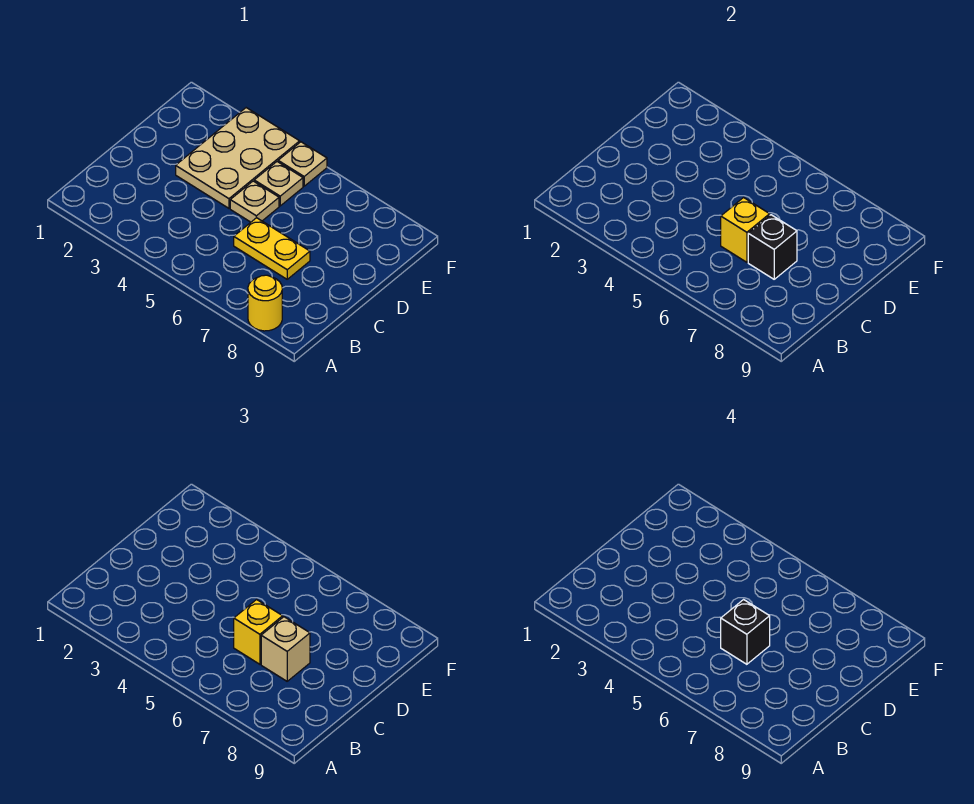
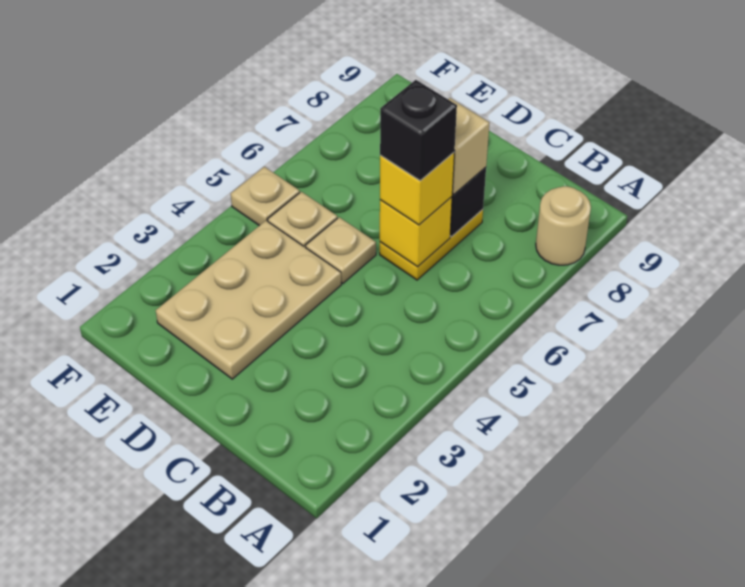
yellow 1x1 round brick [248,275,282,331] -> tan 1x1 round brick [536,186,591,265]
tan 2x3 plate [176,108,300,208] -> tan 2x3 plate turned to [156,221,341,379]

